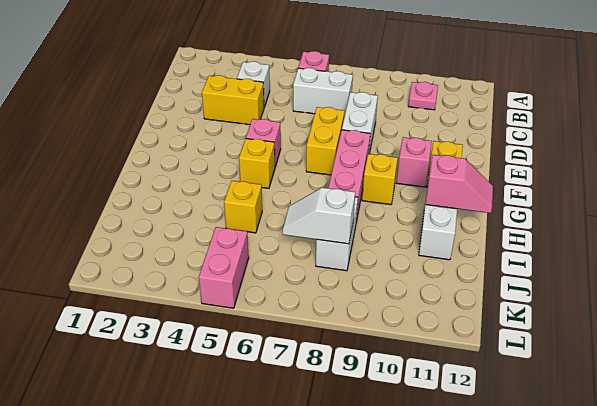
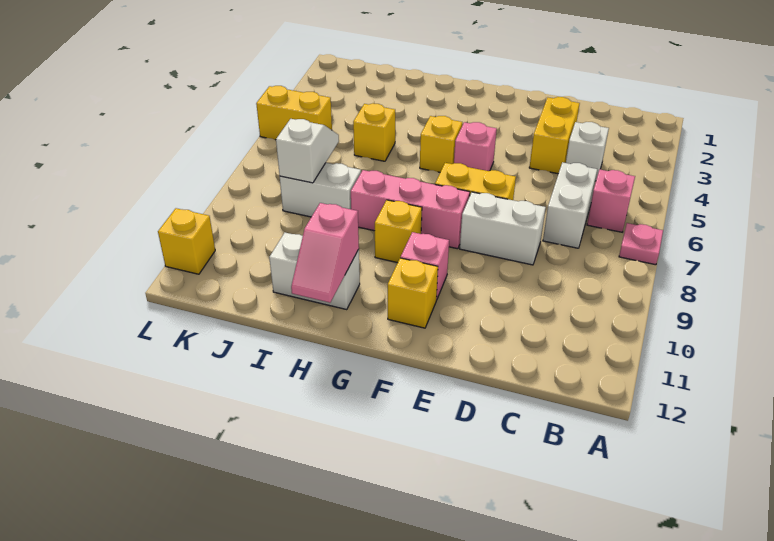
pink 1x1 plate [408,82,438,110] -> pink 1x1 plate moved to [619,223,663,265]
pink 1x2 brick [199,227,249,308] -> yellow 1x2 brick [256,86,332,140]
none -> yellow 1x1 brick [158,208,215,274]

